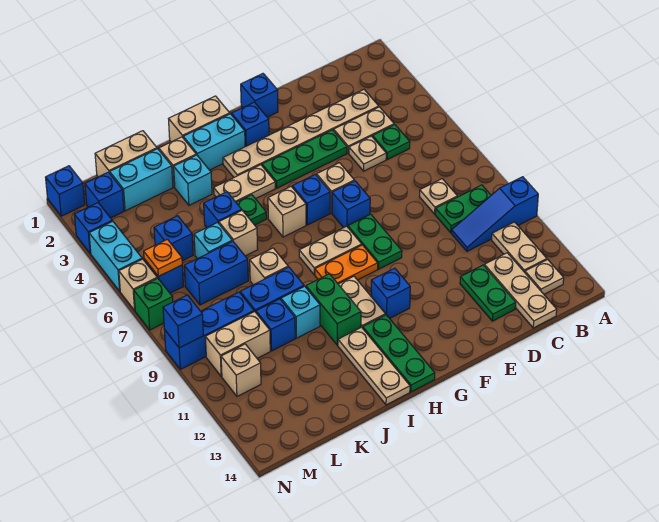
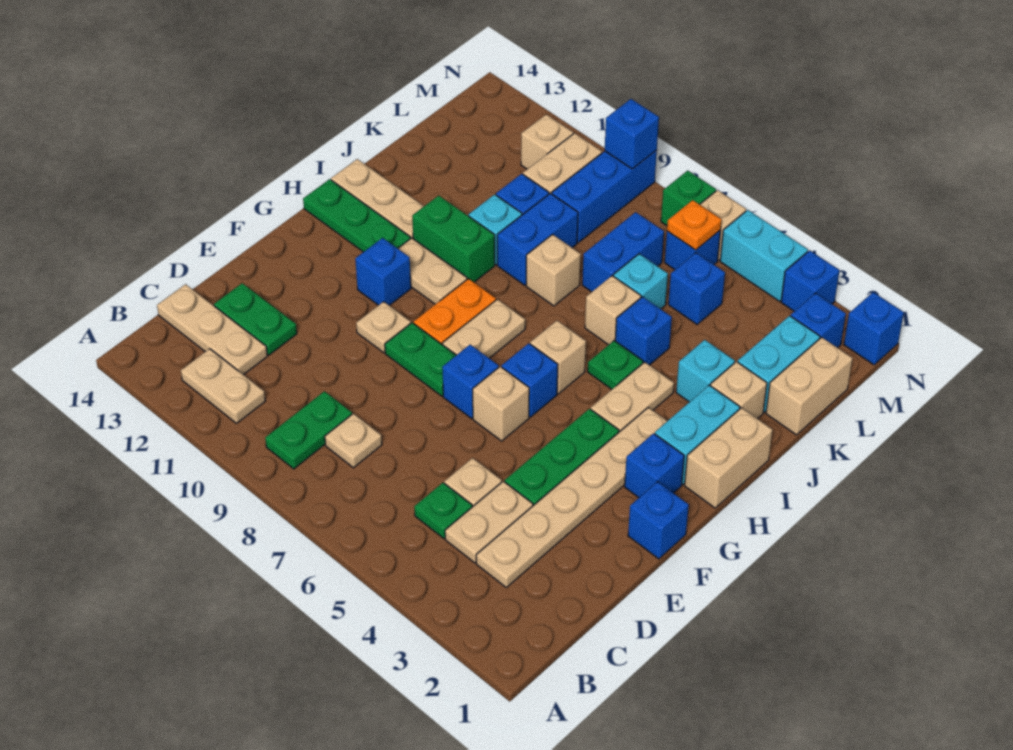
blue 1x3 slope [452,177,538,251] -> none
tan 1x1 plate [525,260,564,294] -> tan 1x1 plate moved to [356,302,411,353]

